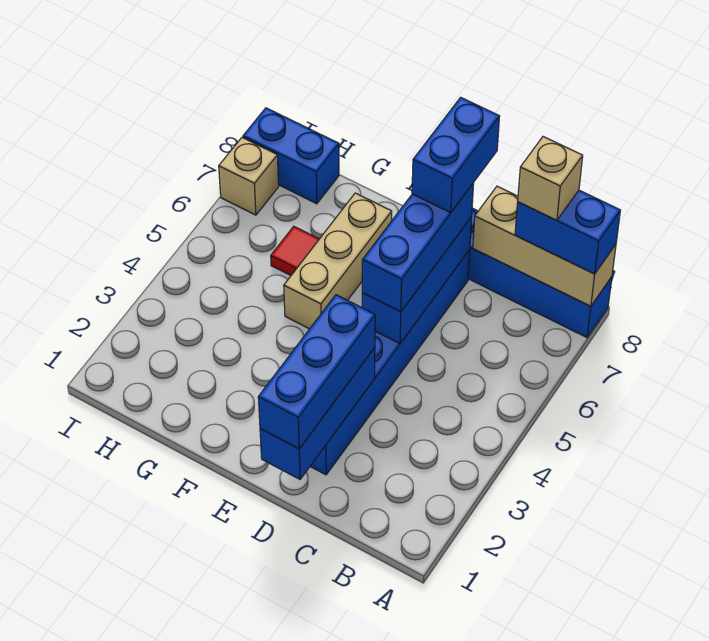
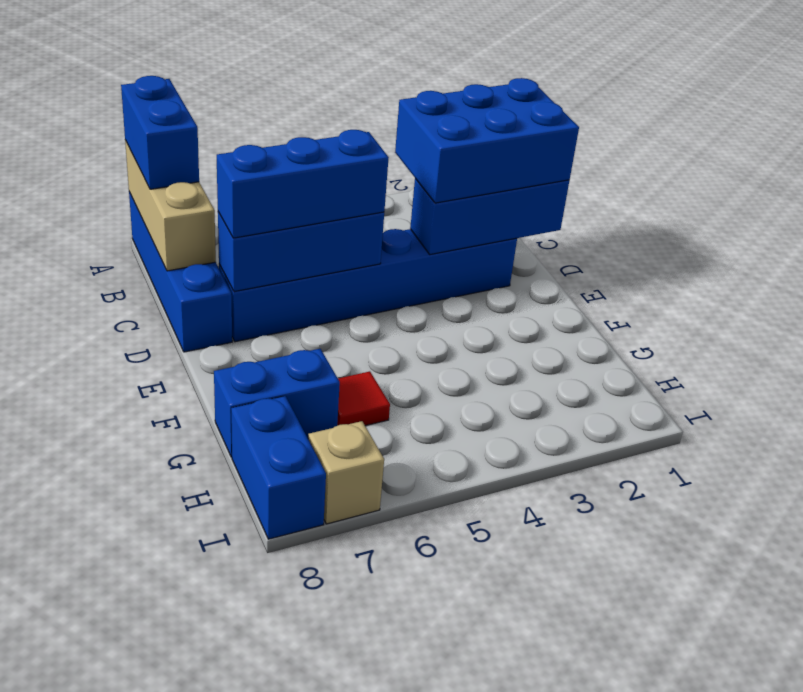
tan 1x1 brick [518,137,583,220] -> none
blue 1x3 brick [258,295,375,449] -> blue 2x3 brick [395,78,579,203]
blue 1x2 brick [412,97,500,213] -> blue 1x2 brick moved to [214,349,340,457]
tan 1x3 brick [284,193,392,329] -> none

